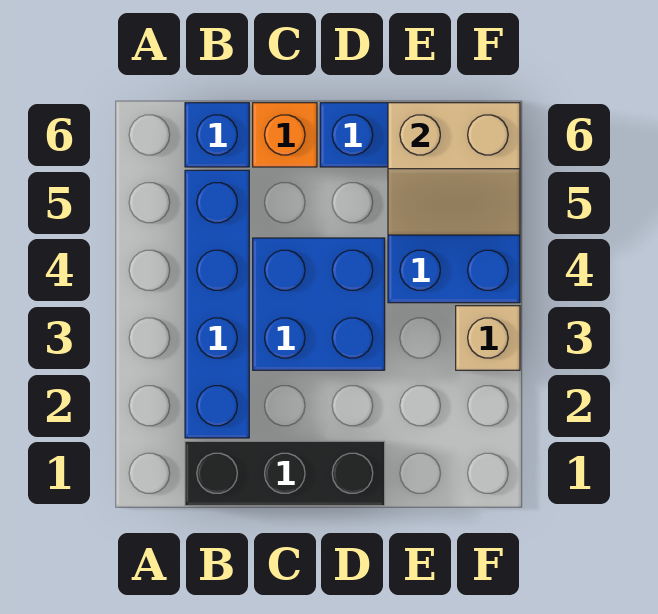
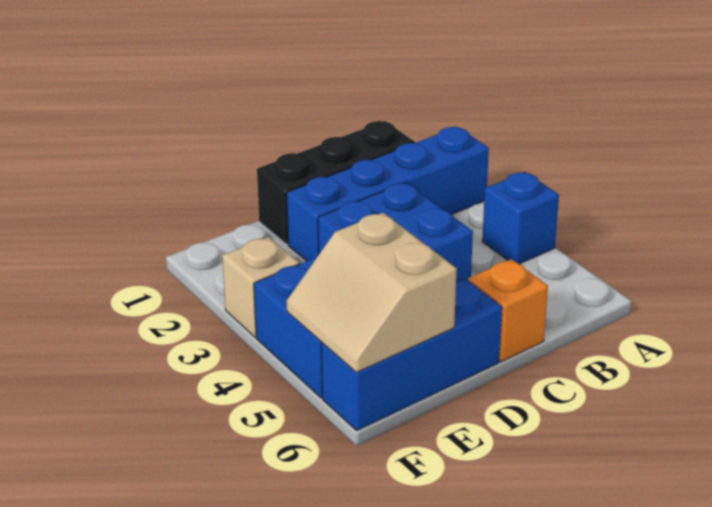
blue 1x4 brick [185,170,249,438] -> blue 1x4 brick turned to [287,127,489,261]
blue 1x1 brick [185,103,249,167] -> blue 1x1 brick moved to [482,172,559,264]
tan 2x2 slope [388,103,520,235] -> tan 2x2 slope turned to [286,213,457,372]

